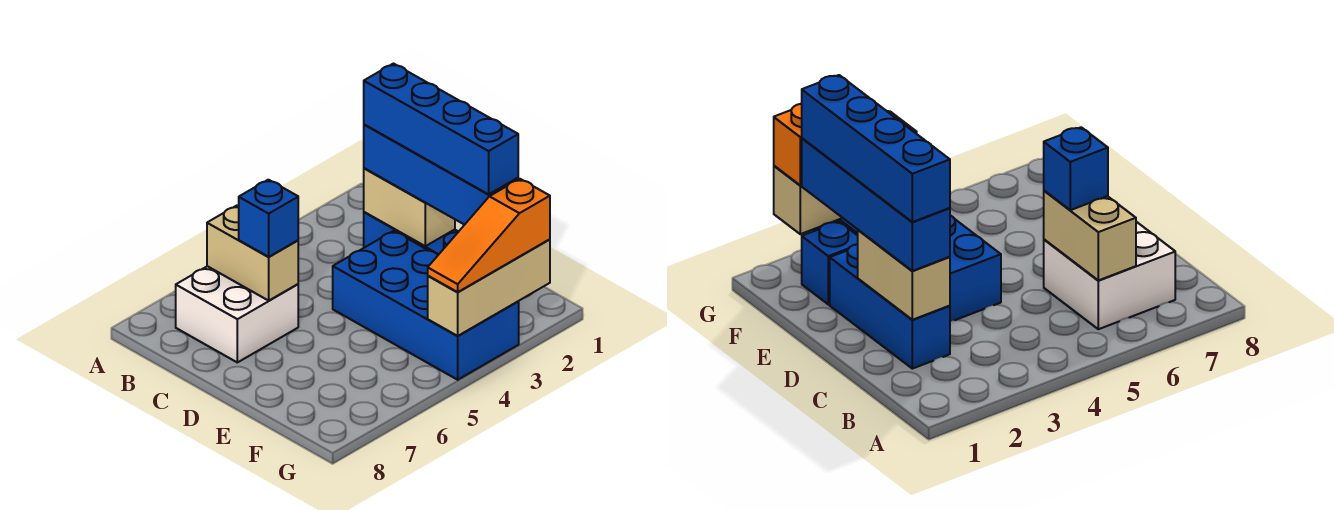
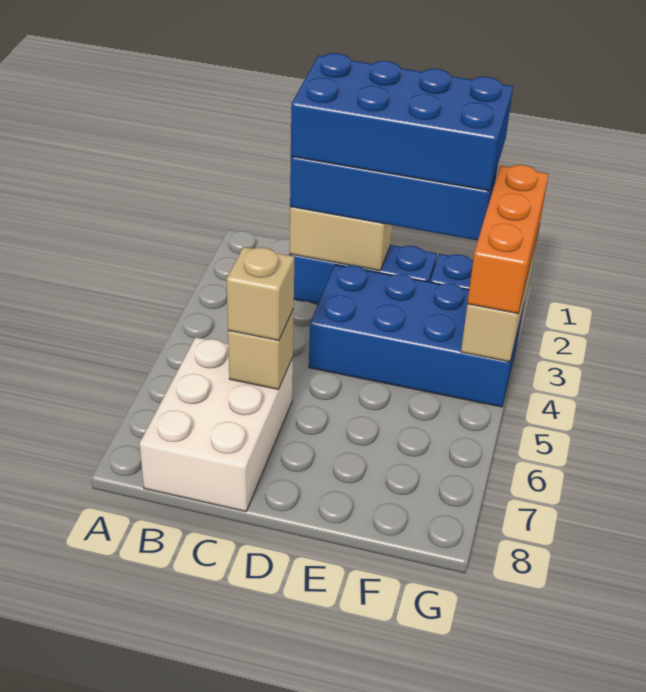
white 2x2 brick [176,266,298,362] -> white 2x3 brick [140,337,293,512]
tan 1x2 brick [207,206,298,301] -> tan 1x1 brick [228,309,294,389]
blue 1x4 brick [364,64,518,194] -> blue 2x4 brick [291,53,513,191]
blue 1x1 brick [239,180,298,257] -> tan 1x1 brick [227,247,294,341]
orange 1x3 slope [428,179,550,292] -> orange 1x3 brick [467,165,548,314]

